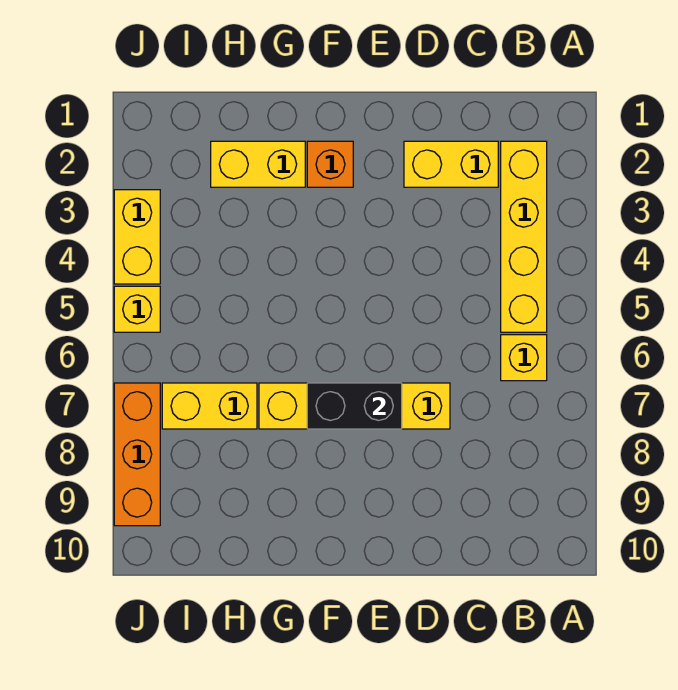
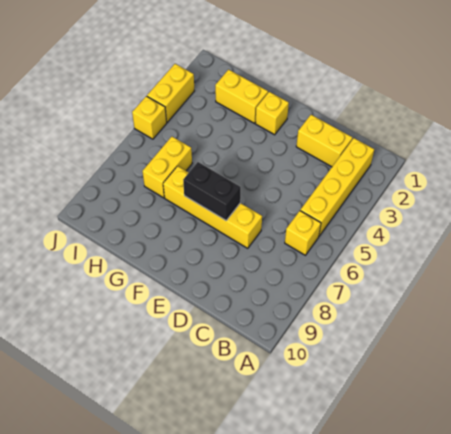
orange 1x1 brick [307,141,353,187] -> yellow 1x1 brick [255,92,289,135]
yellow 1x2 brick [162,383,257,429] -> yellow 1x2 brick turned to [142,137,192,198]
orange 1x3 brick [114,383,160,526] -> none

